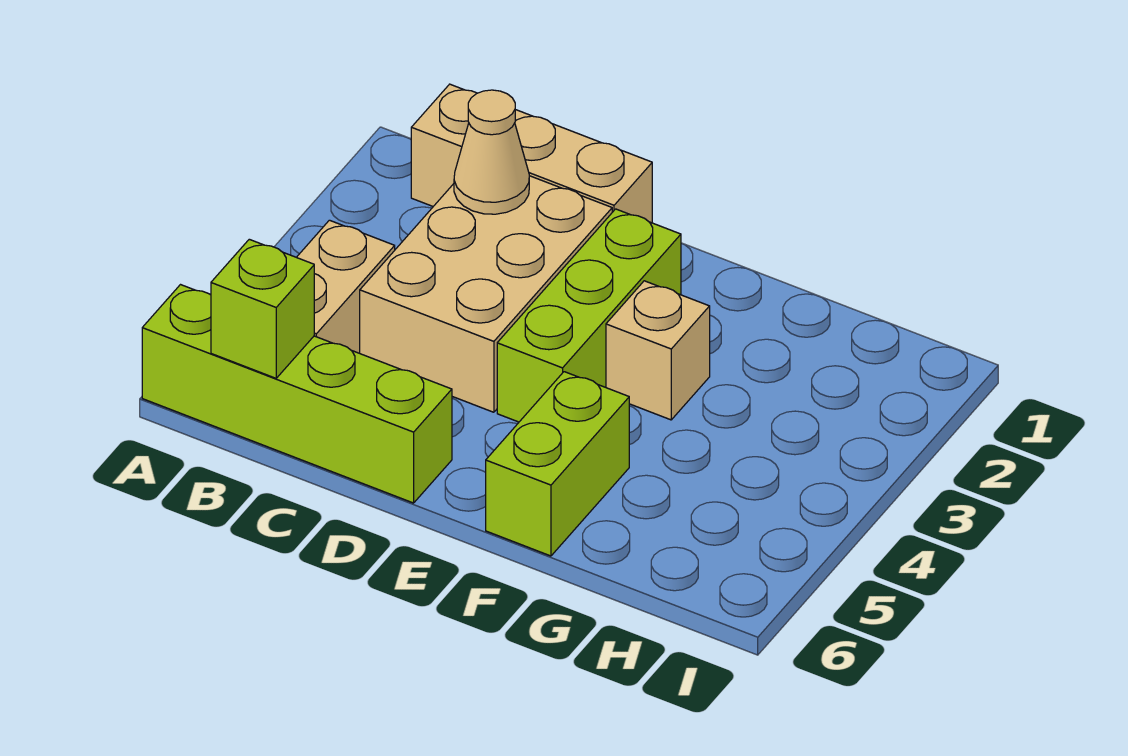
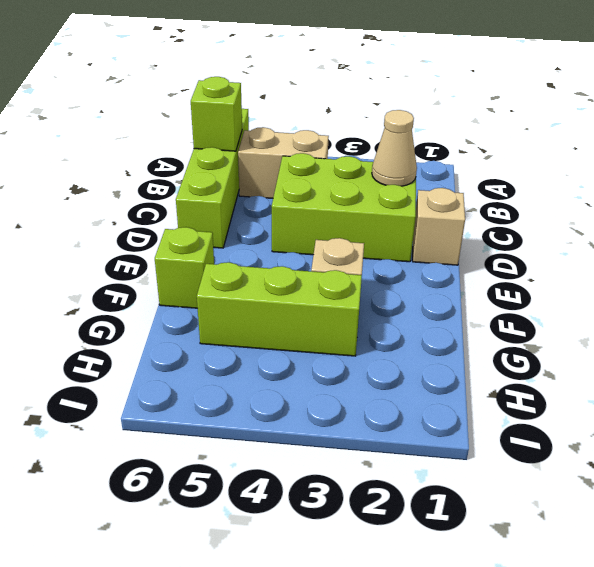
tan 1x3 brick [411,84,652,223] -> tan 1x1 brick [413,188,465,265]
tan 2x3 brick [360,176,612,412] -> lime 2x3 brick [272,153,416,262]
lime 1x3 brick [497,209,681,422] -> lime 1x3 brick moved to [197,262,362,356]
lime 1x2 brick [486,372,629,556] -> lime 1x1 brick [155,227,214,308]

